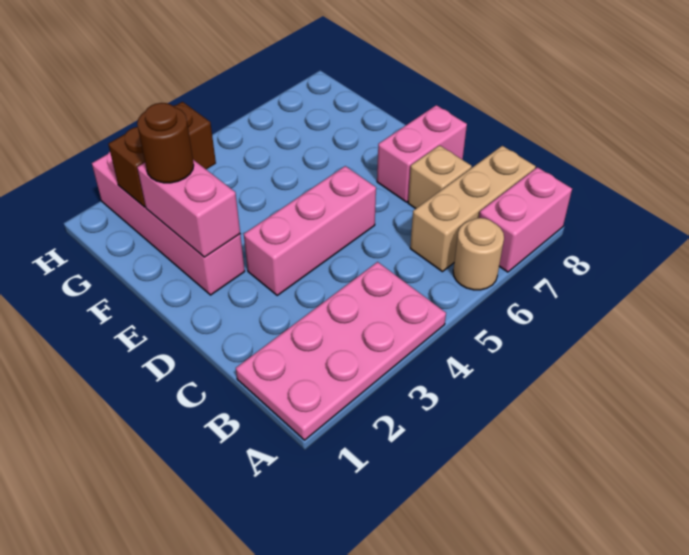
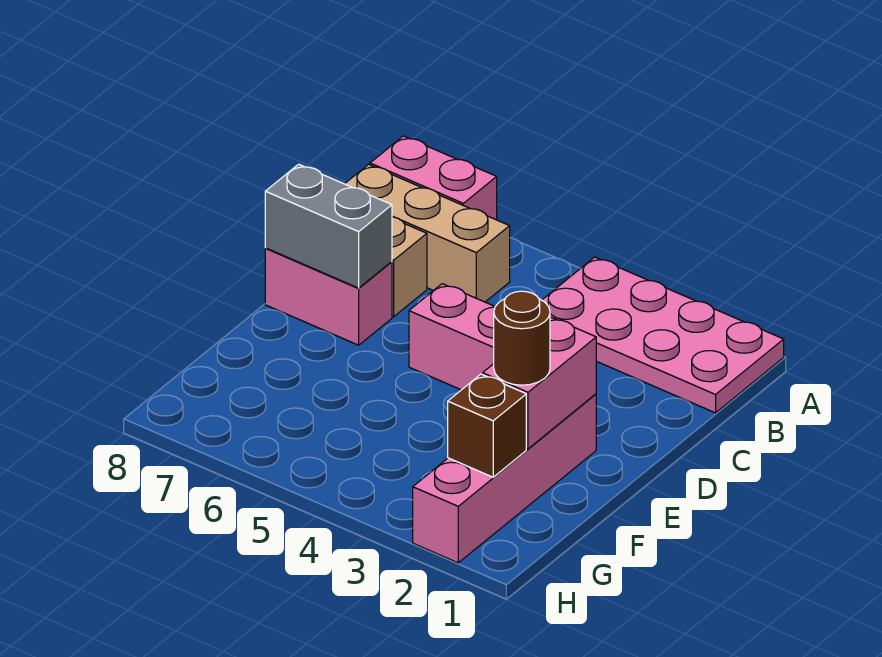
tan 1x1 round brick [453,218,504,290] -> none
none -> grey 1x2 brick [265,164,392,288]
brown 1x2 brick [108,102,216,207] -> brown 1x1 brick [448,374,526,477]

